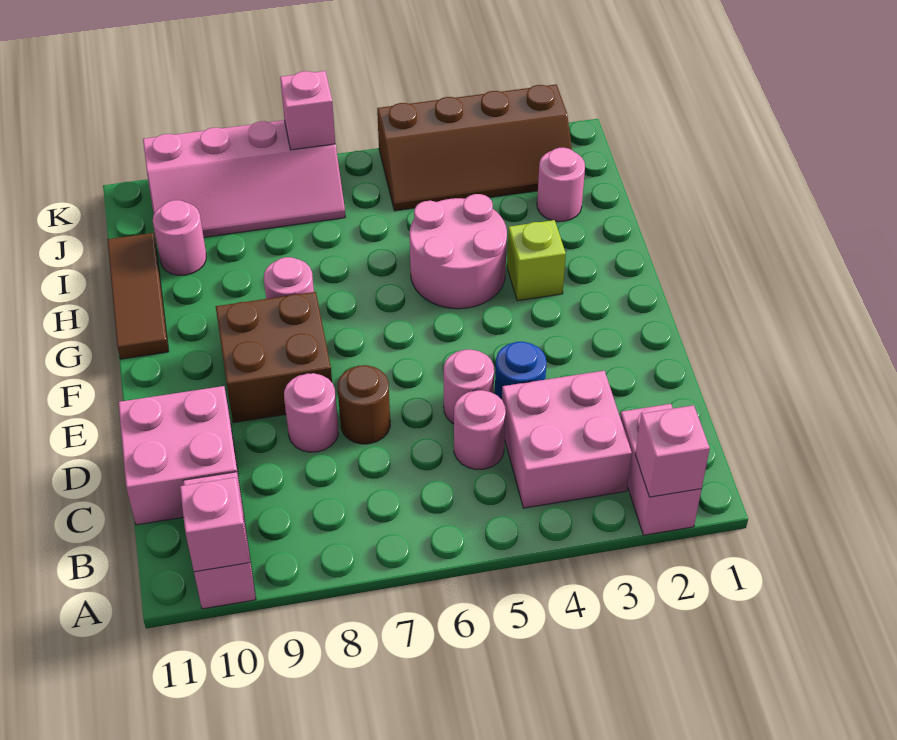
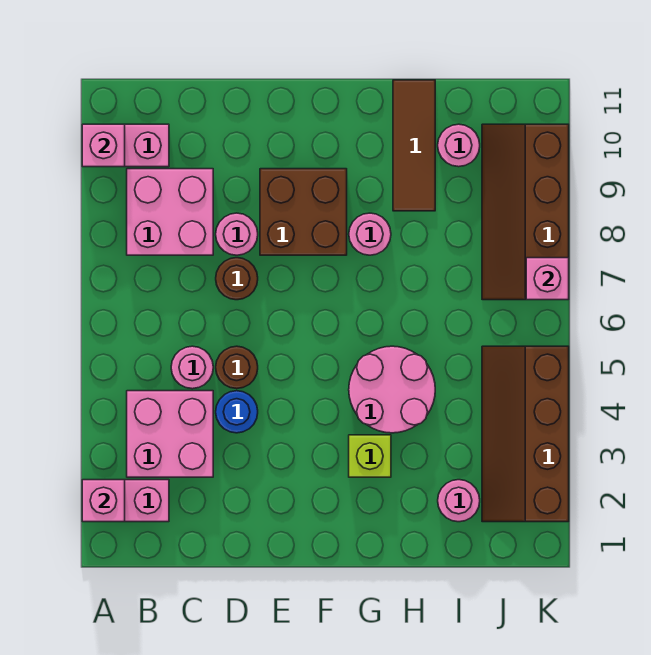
pink 2x2 brick [118,386,241,525] -> pink 2x2 brick moved to [127,169,213,255]
pink 1x1 round brick [444,350,494,424] -> brown 1x1 round brick [216,346,258,389]
brown 1x3 tile [107,233,169,359] -> brown 1x3 tile turned to [393,80,435,211]
pink 2x4 slope [143,120,345,237] -> brown 2x4 slope [482,124,569,300]

